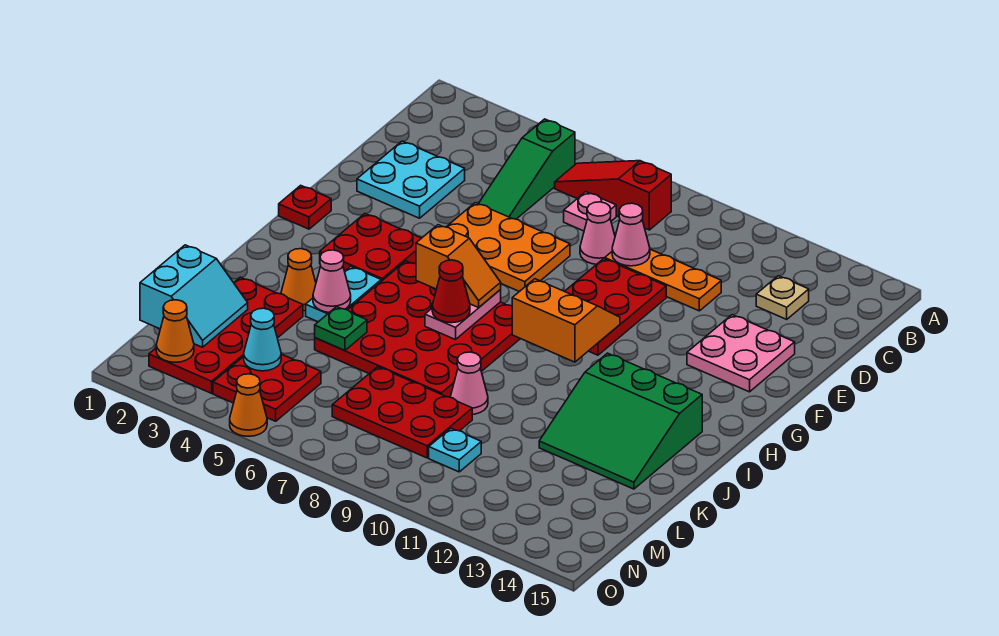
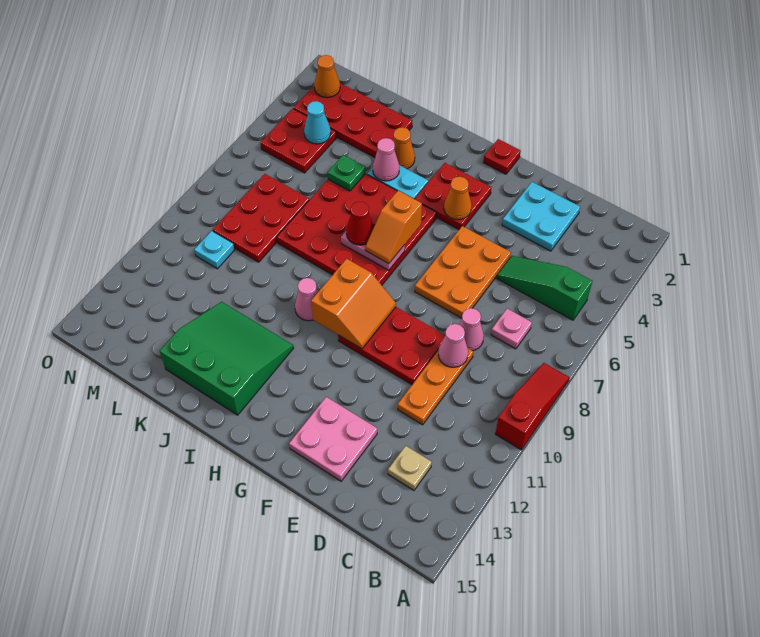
red 1x3 slope [555,161,671,230] -> red 1x3 slope moved to [495,363,570,450]
green 3x3 slope [539,353,702,489] -> green 3x3 slope turned to [160,302,294,415]
pink 1x1 cone [451,352,488,414] -> pink 1x1 cone moved to [295,278,318,321]
cyan 2x2 slope [140,245,248,347] -> none
orange 1x1 cone [230,374,267,436] -> orange 1x1 cone moved to [444,177,472,220]

